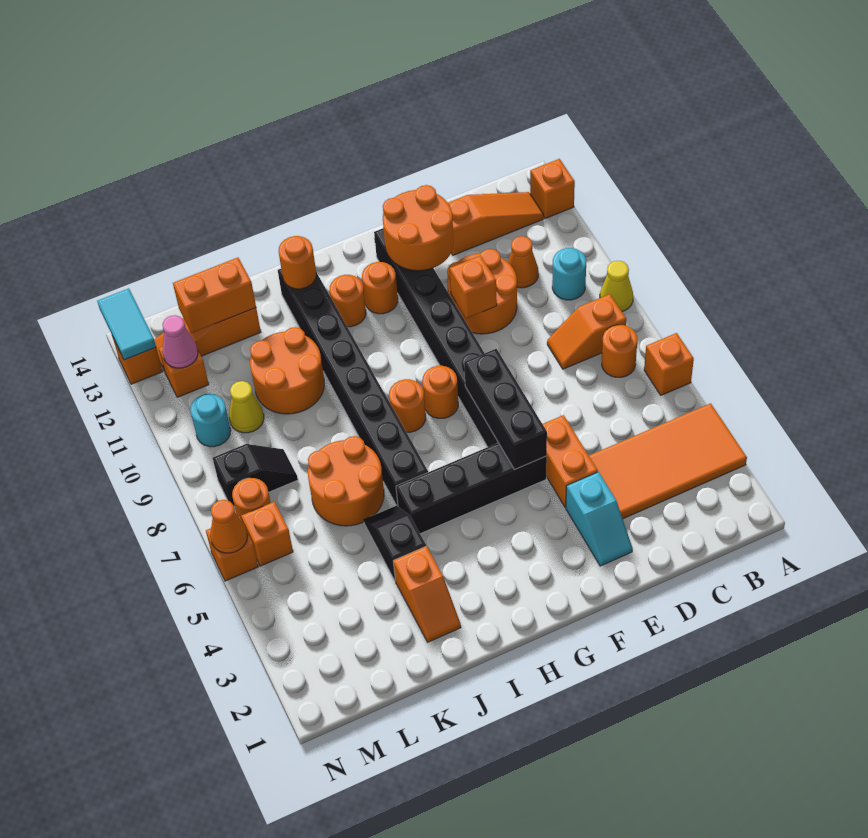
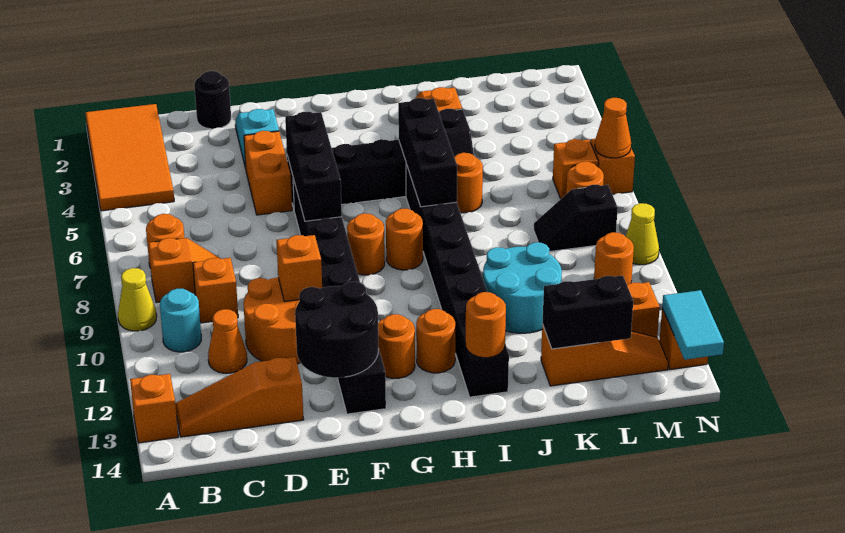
orange 2x4 tile [589,403,747,519] -> orange 2x4 tile turned to [85,104,174,211]
orange 1x1 brick [644,333,694,395] -> orange 1x1 brick moved to [193,258,238,323]
none -> black 1x1 round brick [194,71,231,129]
orange 2x2 round brick [383,185,454,271] -> black 2x2 round brick [295,282,379,378]
none -> black 1x3 brick [398,98,457,207]
orange 2x2 round brick [308,436,384,526] -> orange 1x1 round brick [454,153,483,213]
orange 2x2 round brick [250,327,324,414] -> cyan 2x2 round brick [483,242,562,333]
orange 1x2 brick [173,258,256,333] -> black 1x2 brick [542,276,633,349]
yellow 1x1 cone [229,381,264,433] -> yellow 1x1 cone moved to [625,203,659,265]
cyan 1x1 round brick [190,394,231,447] -> orange 1x1 round brick [594,232,634,284]
pink 1x1 cone [162,315,198,368] -> none

